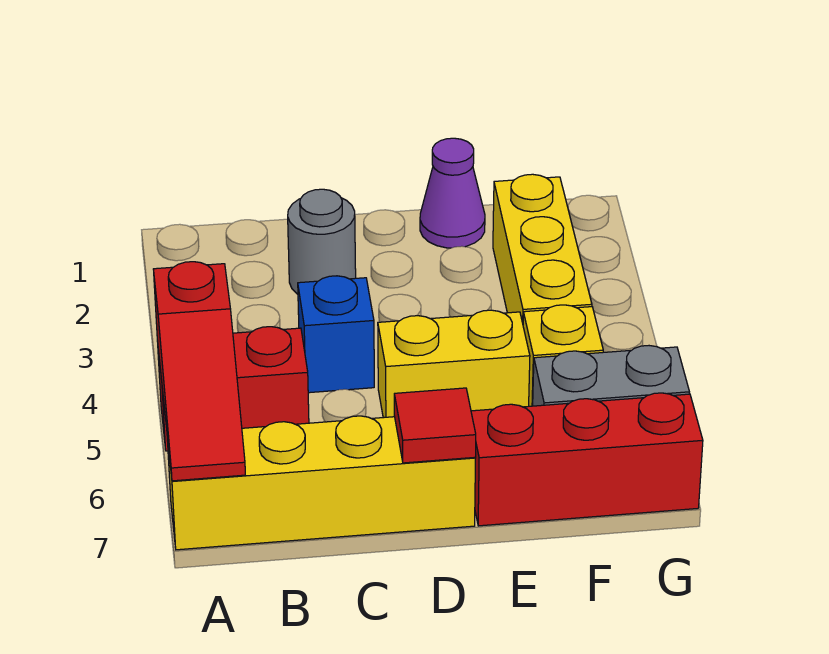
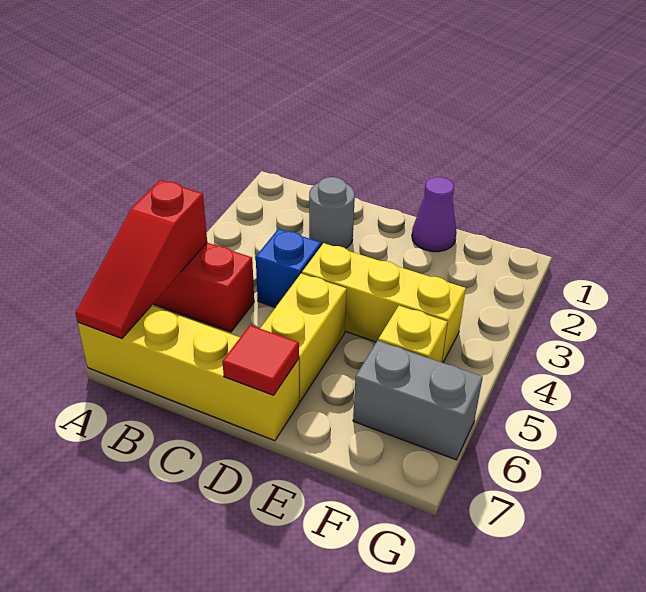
yellow 1x2 brick [378,310,530,418] -> yellow 1x2 brick turned to [260,274,347,401]
red 1x3 brick [471,393,703,526] -> none
yellow 1x3 brick [493,174,592,323] -> yellow 1x3 brick turned to [302,243,466,363]

